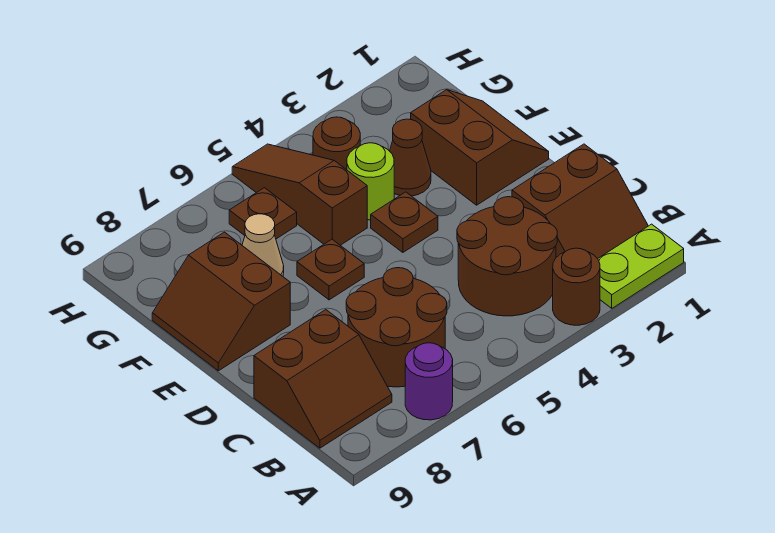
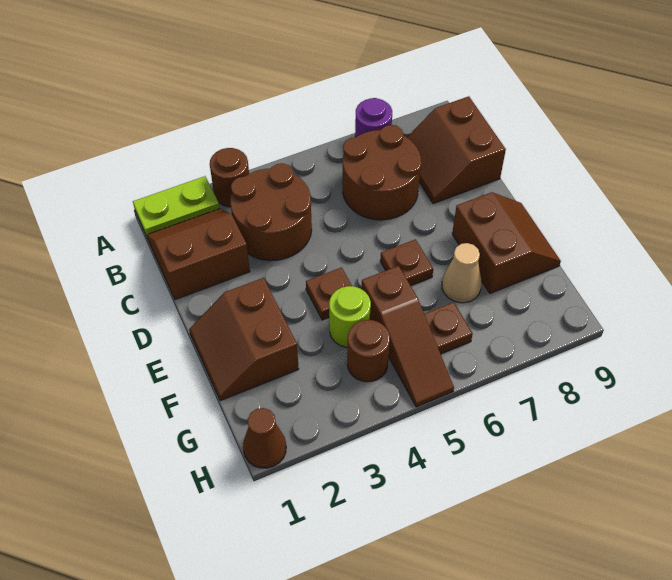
brown 2x2 slope [254,310,392,448] -> brown 2x2 slope turned to [407,96,506,204]
brown 1x1 cone [390,119,431,196] -> brown 1x1 cone moved to [243,408,286,468]

